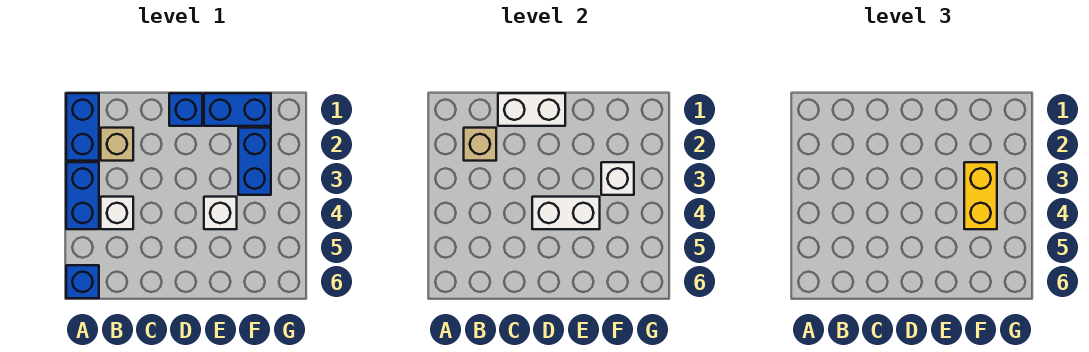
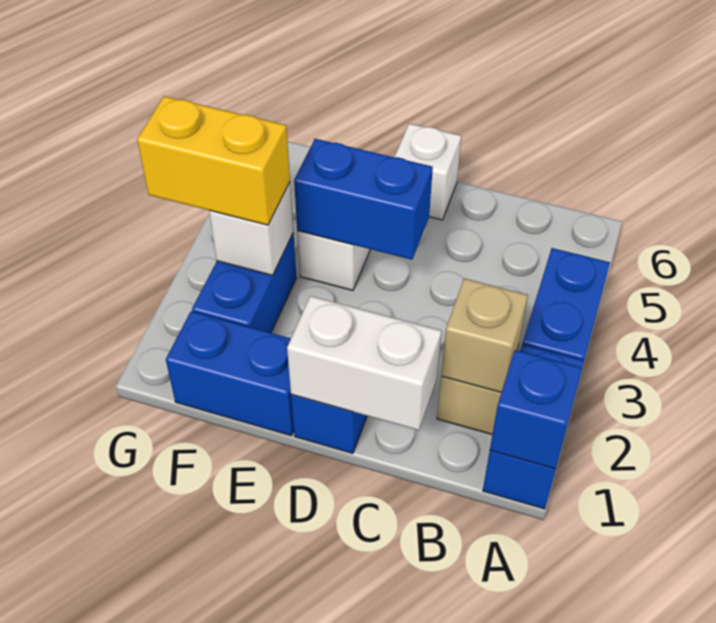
blue 1x1 brick [66,265,99,298] -> blue 1x1 brick moved to [490,350,582,469]
white 1x1 brick [101,197,133,229] -> white 1x1 brick moved to [395,124,461,220]
white 1x2 brick [532,197,600,229] -> blue 1x2 brick [294,139,433,260]
yellow 1x2 brick [964,162,997,229] -> yellow 1x2 brick turned to [137,96,290,225]

